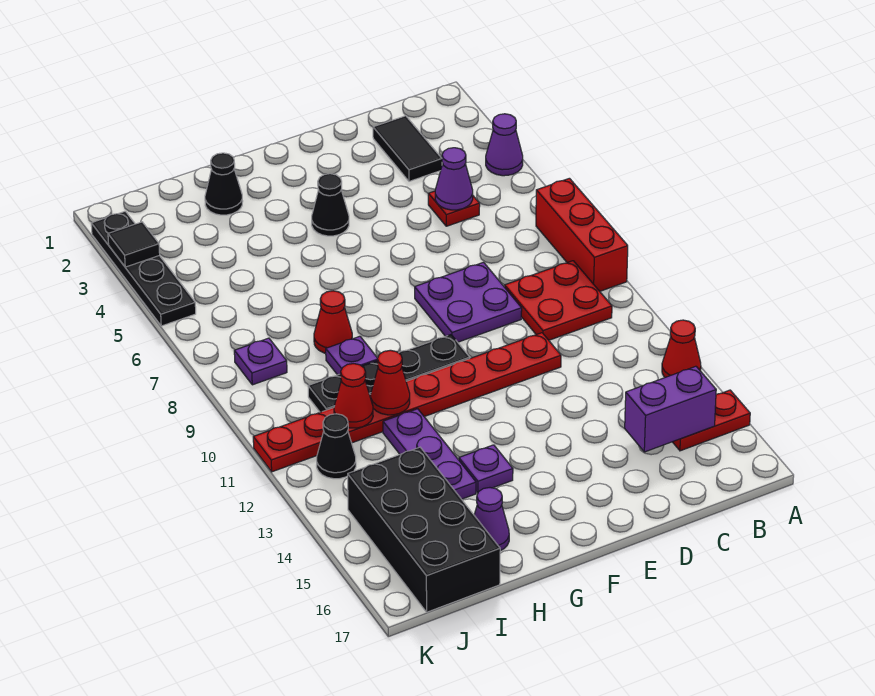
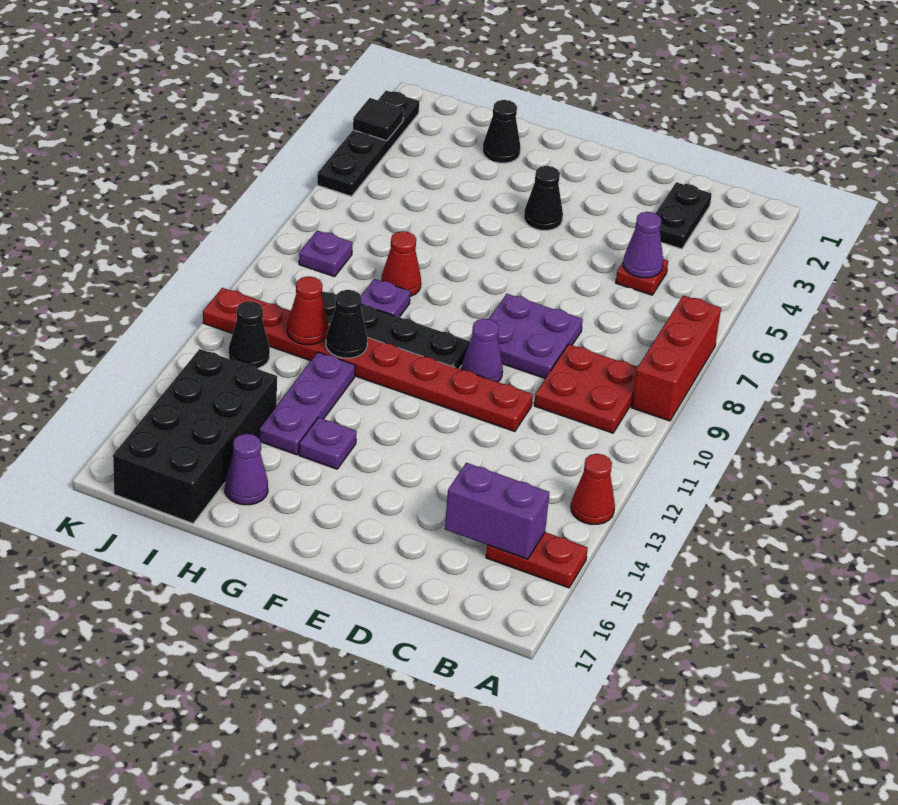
purple 1x1 cone [486,114,523,176] -> purple 1x1 cone moved to [461,319,503,382]
black 1x2 tile [373,116,442,181] -> black 1x2 plate [655,182,712,249]
red 1x1 cone [371,350,410,415] -> black 1x1 cone [326,290,367,358]

